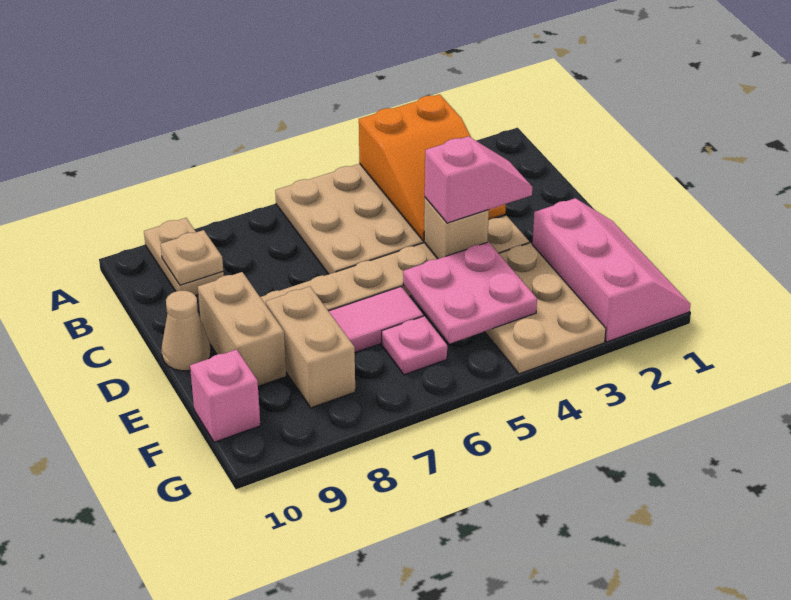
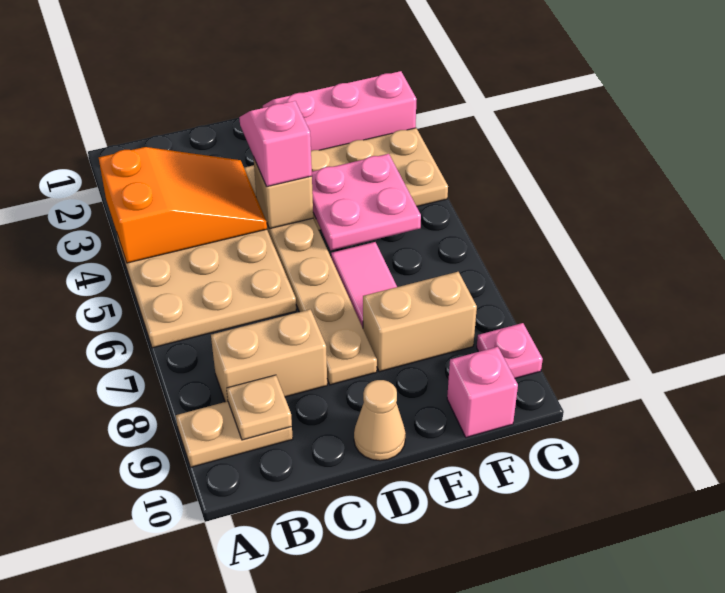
tan 1x2 brick [198,272,286,386] -> tan 1x2 brick moved to [211,309,327,402]
pink 1x1 plate [382,316,447,375] -> pink 1x1 plate moved to [477,323,543,378]

